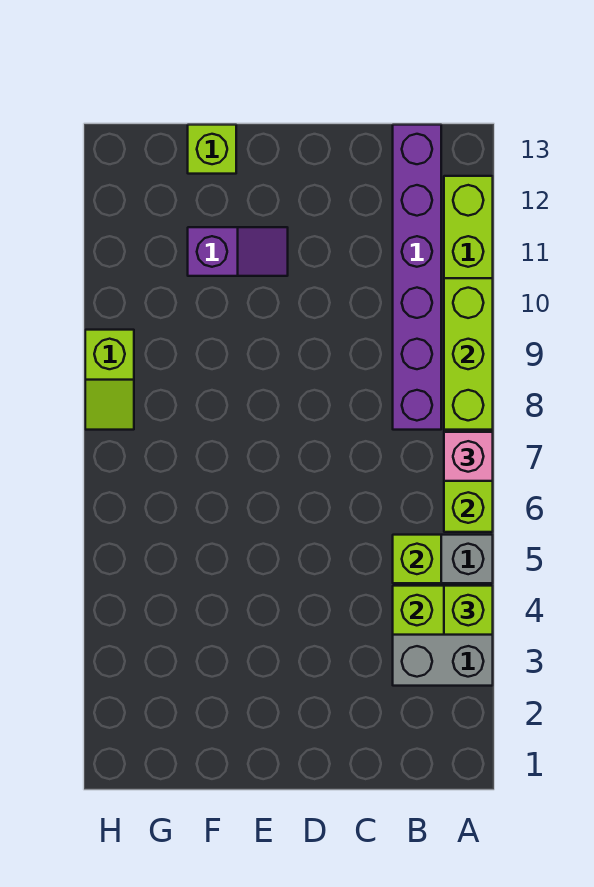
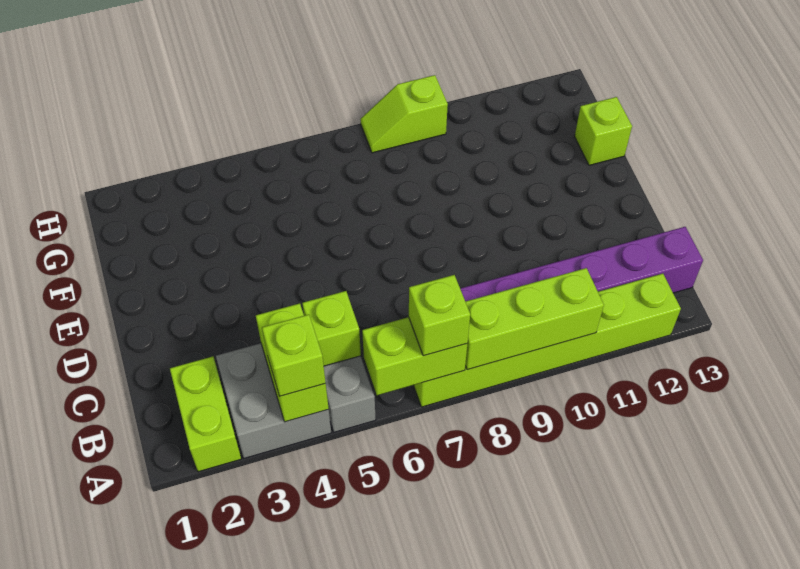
none -> lime 1x2 brick [170,356,241,472]
pink 1x1 brick [444,432,493,481] -> lime 1x1 brick [409,275,470,356]
purple 1x2 slope [188,227,288,276] -> none

